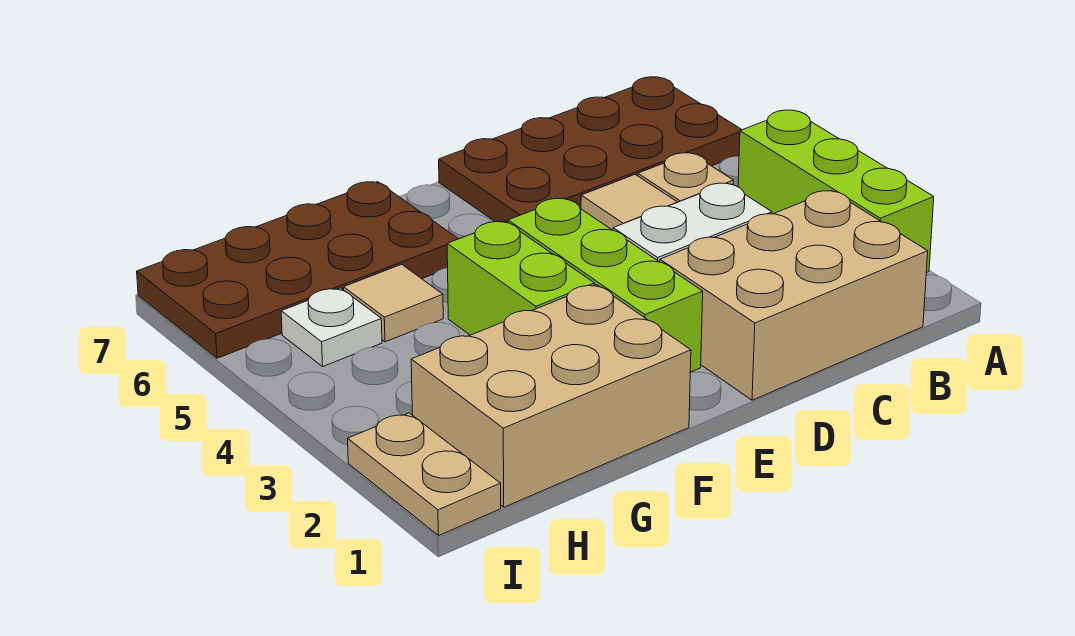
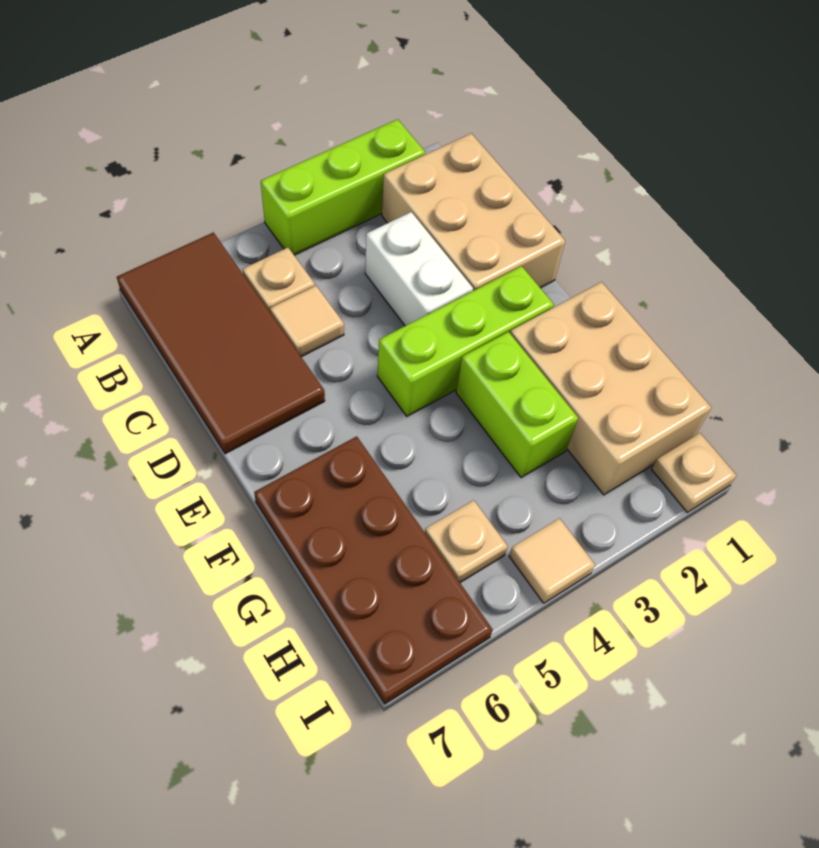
brown 2x4 plate [439,77,742,223] -> brown 2x4 tile [117,232,325,454]
lime 1x2 brick [447,221,594,335] -> lime 1x2 brick turned to [456,332,578,478]
tan 1x1 tile [344,264,443,342] -> tan 1x1 tile moved to [509,518,595,603]
white 1x1 plate [281,288,382,366] -> tan 1x1 plate [425,500,508,582]
tan 1x2 plate [348,413,501,535] -> tan 1x1 plate [652,433,737,512]

